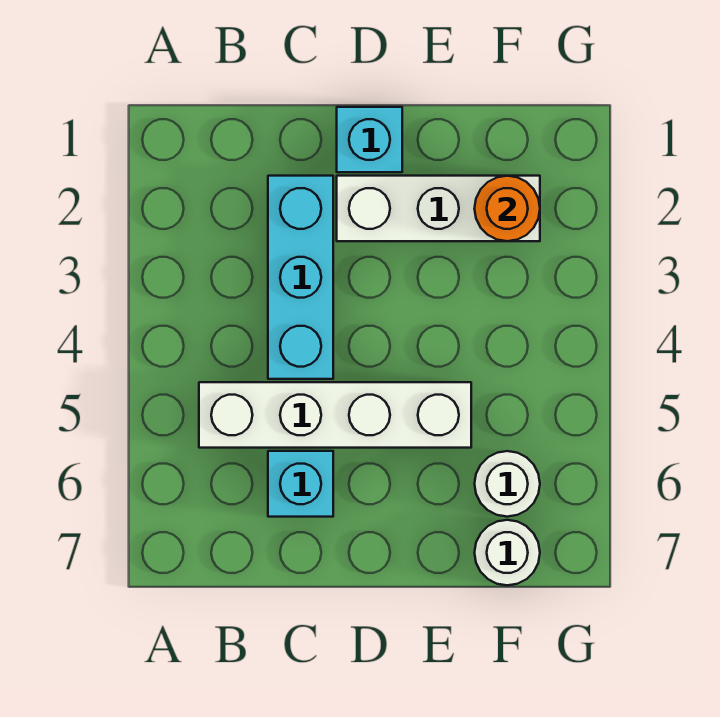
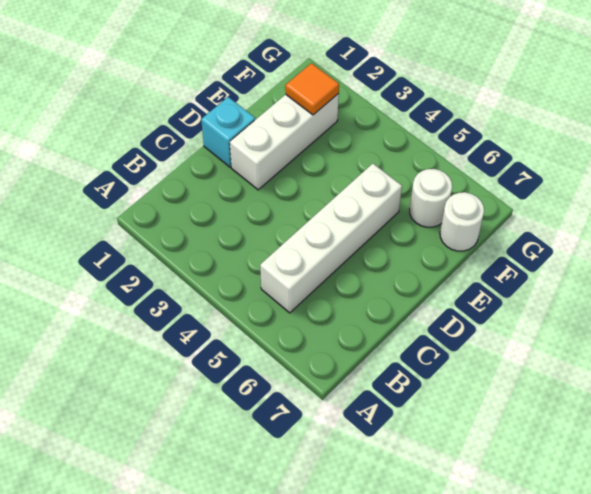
cyan 1x3 brick [268,176,333,379] -> none
cyan 1x1 brick [268,451,333,517] -> none
orange 1x1 round brick [475,176,540,241] -> orange 1x1 tile [285,63,339,115]

